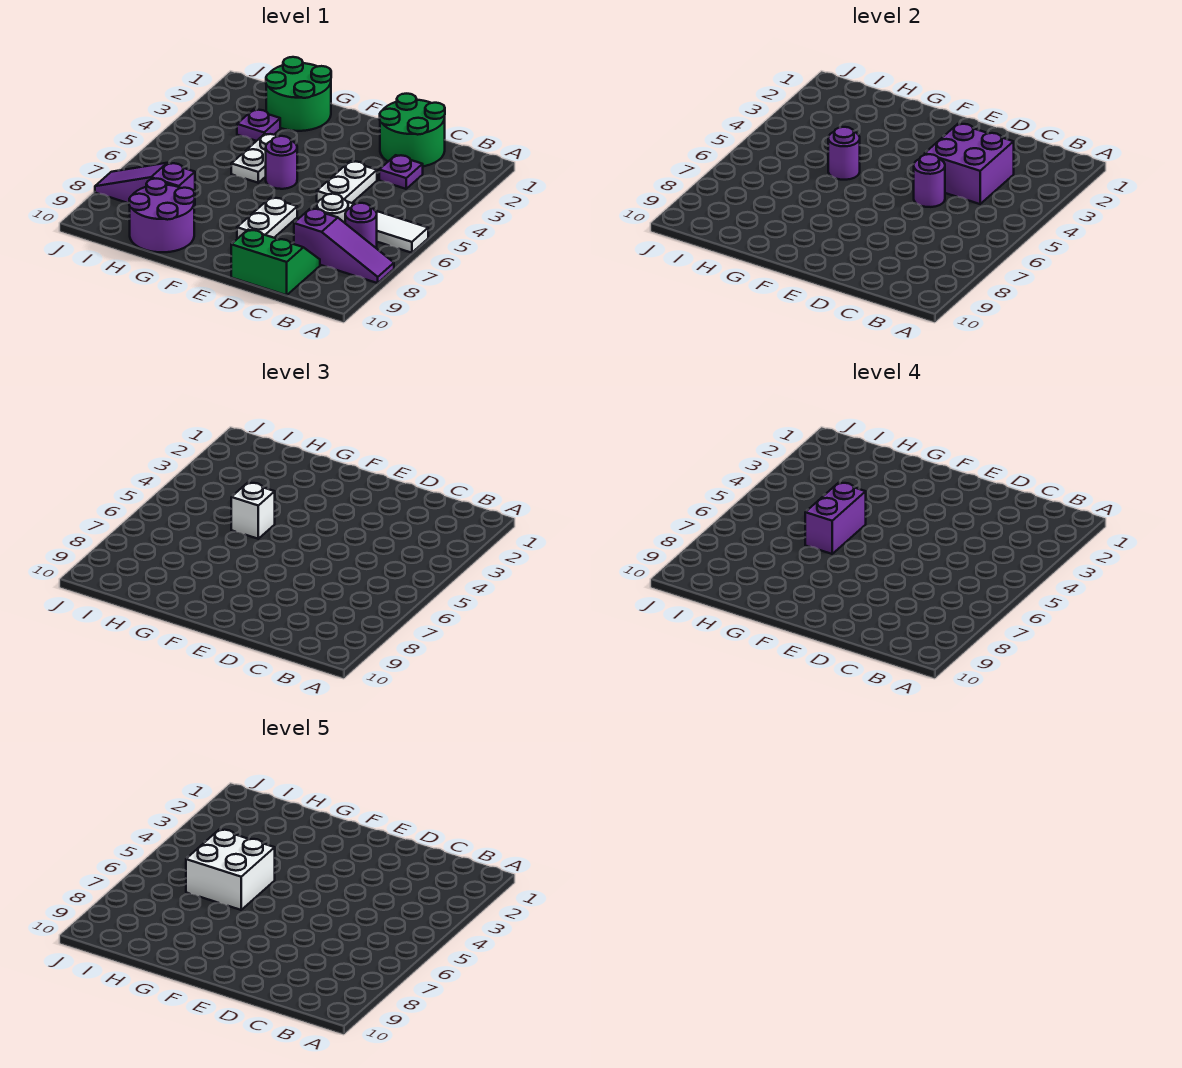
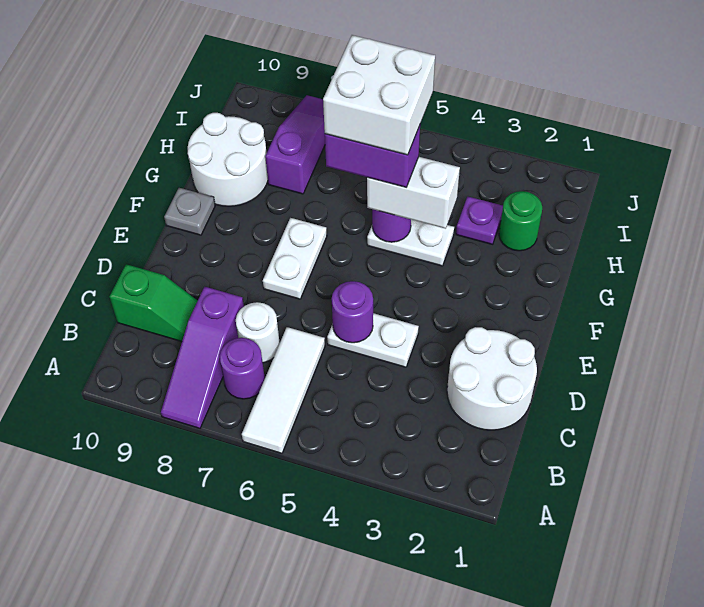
green 2x2 round brick [380,94,445,166] -> white 2x2 round brick [447,327,537,430]
purple 1x1 plate [379,155,423,189] -> none
purple 2x2 brick [925,124,1014,204] -> none
green 2x2 slope [231,230,320,295] -> green 1x2 slope [110,264,198,342]
white 1x2 plate [237,198,297,238] -> white 1x2 plate turned to [263,218,327,299]
purple 1x1 round brick [266,136,297,189] -> none
none -> grey 1x1 plate [164,188,215,235]
green 2x2 round brick [266,57,331,131] -> green 1x1 round brick [499,191,542,251]
white 1x1 brick [231,483,275,539] -> white 1x2 brick [367,157,460,229]
purple 2x2 round brick [129,179,195,252] -> white 2x2 round brick [188,113,268,206]

